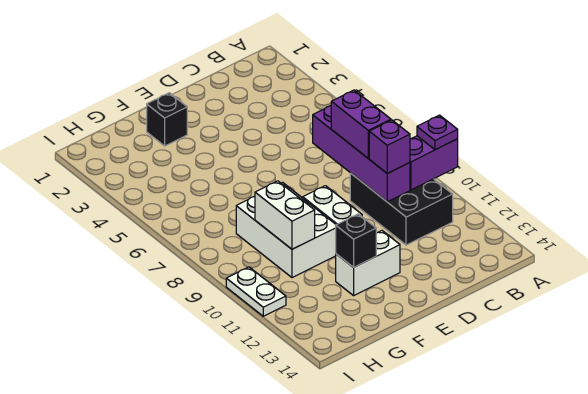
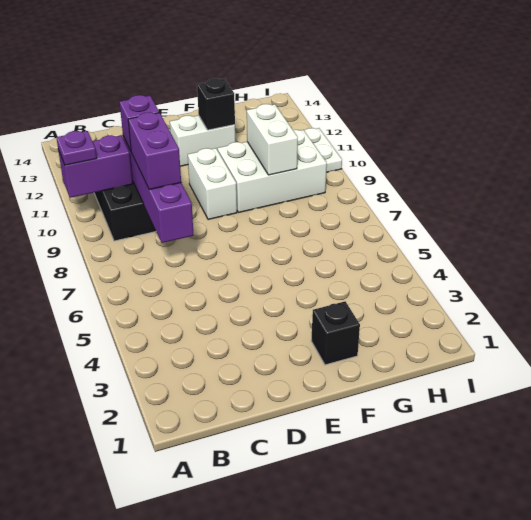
white 2x3 brick [236,182,336,278] -> white 2x3 brick turned to [218,130,327,213]

